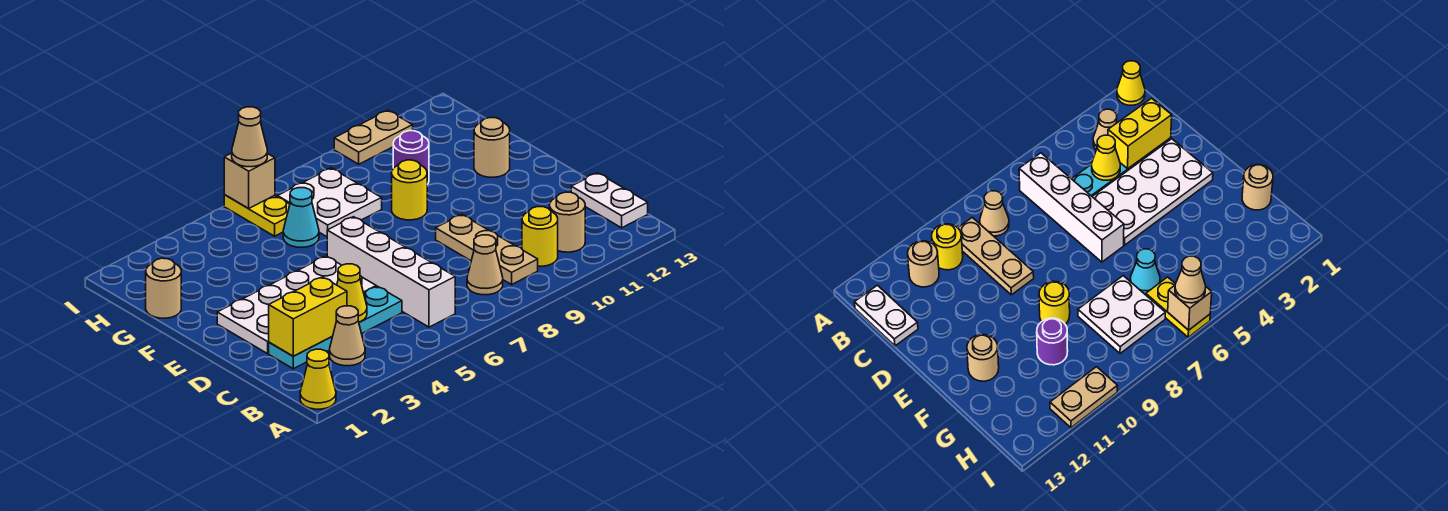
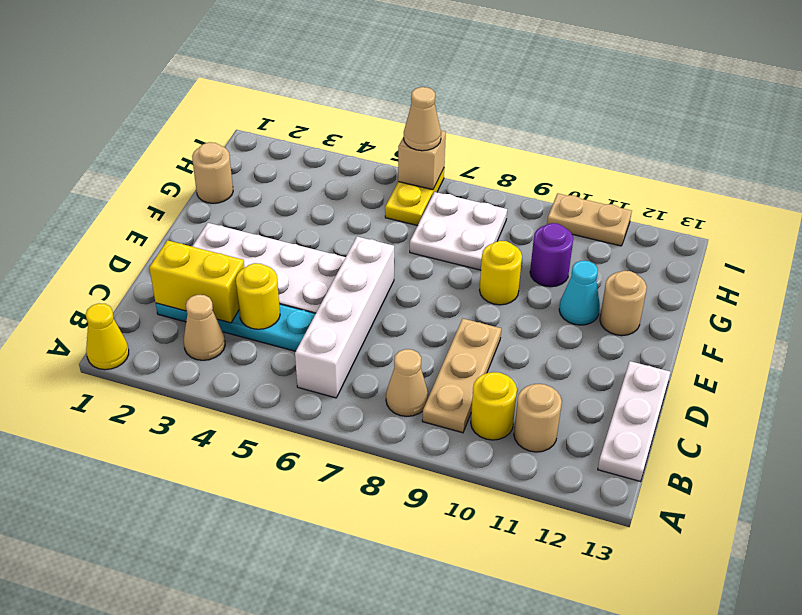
white 1x2 plate [571,173,648,228] -> white 1x3 plate [598,361,670,482]
yellow 1x1 cone [337,264,367,322] -> yellow 1x1 round brick [236,263,280,329]
cyan 1x1 cone [283,188,319,247] -> cyan 1x1 cone moved to [559,261,600,325]

